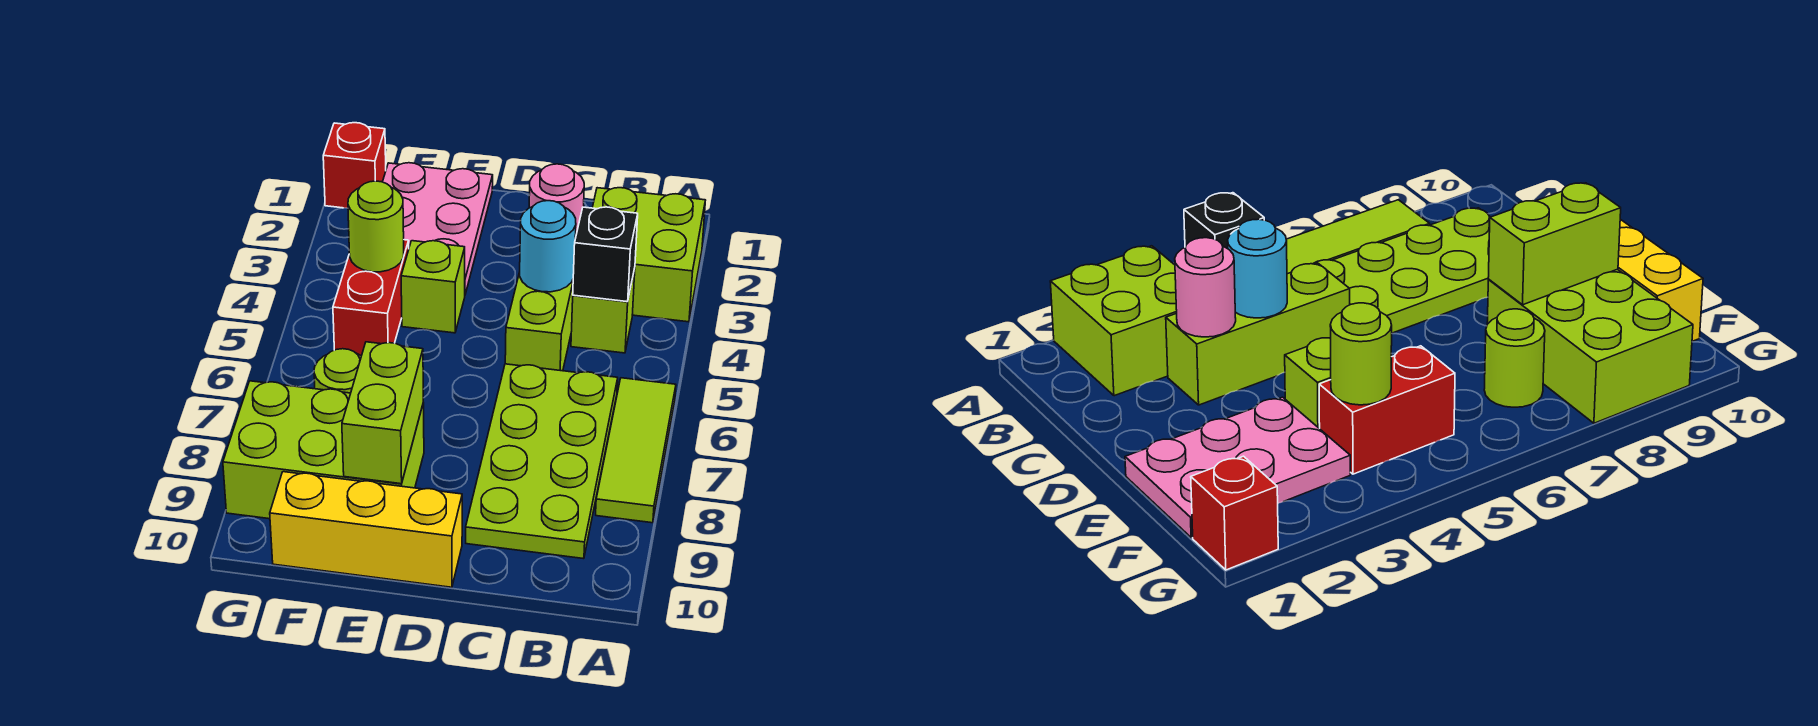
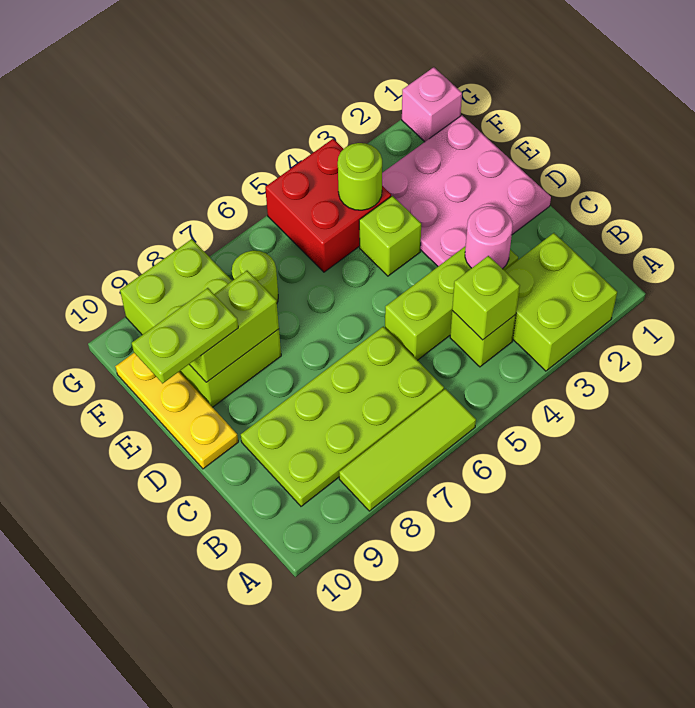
black 1x1 brick [573,207,638,302] -> lime 1x1 brick [452,256,520,340]
cyan 1x1 round brick [520,201,576,292] -> none
yellow 1x3 brick [270,472,462,587] -> yellow 1x3 plate [115,353,238,469]
pink 2x3 plate [383,163,493,294] -> pink 3x3 plate [382,115,551,266]
none -> lime 1x2 plate [132,288,238,383]
red 1x2 brick [333,240,409,356] -> red 2x2 brick [265,139,391,272]
red 1x1 brick [323,123,386,208] -> pink 1x1 brick [402,67,462,142]

